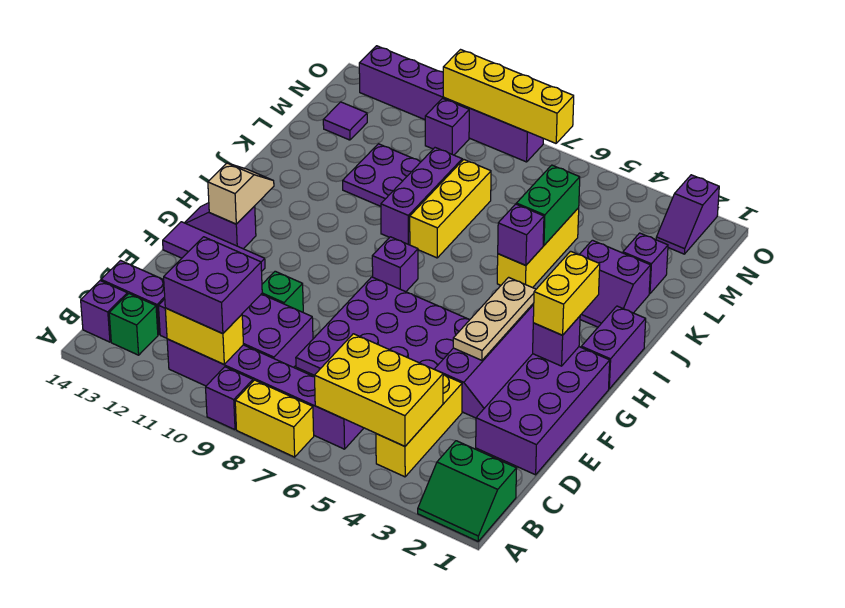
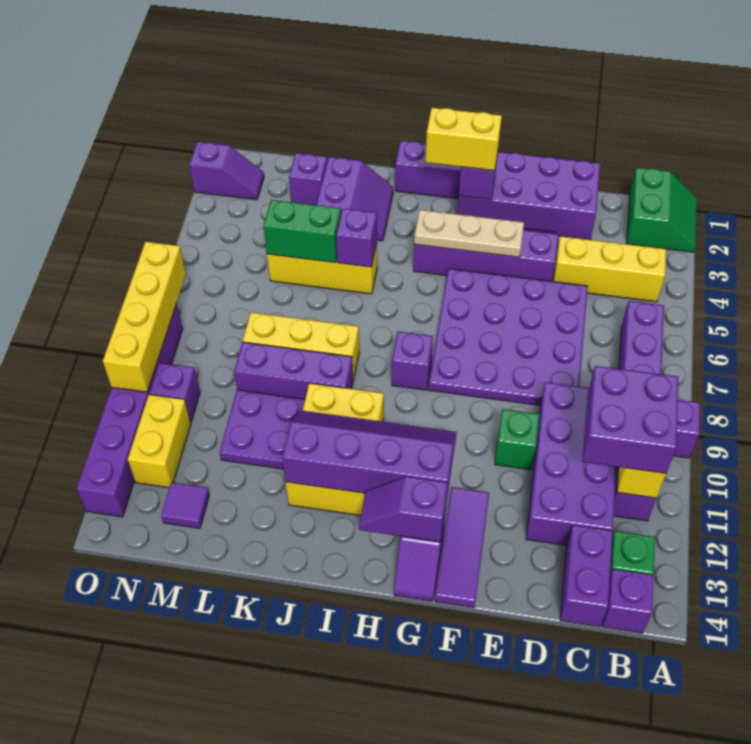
yellow 1x2 brick [235,380,314,457] -> yellow 1x2 brick moved to [128,394,191,488]
yellow 2x3 brick [315,334,443,446] -> yellow 2x3 brick moved to [286,383,384,516]
none -> purple 2x4 slope [282,411,457,502]
tan 1x2 slope [208,163,274,224] -> purple 1x2 slope [359,477,448,542]

